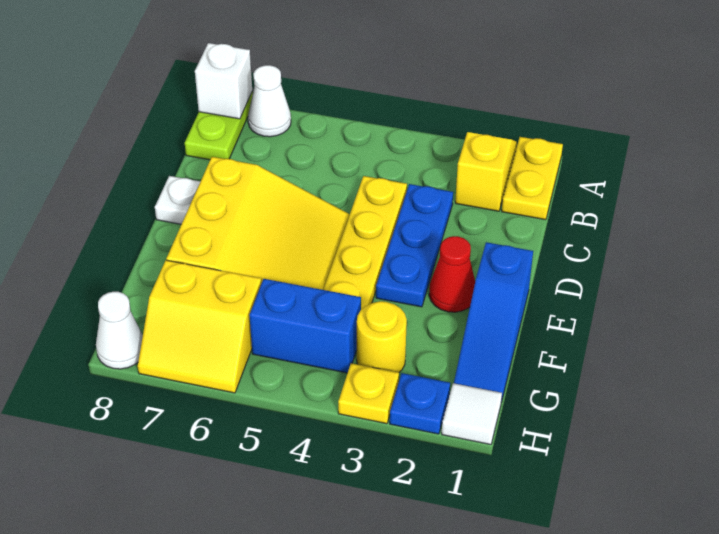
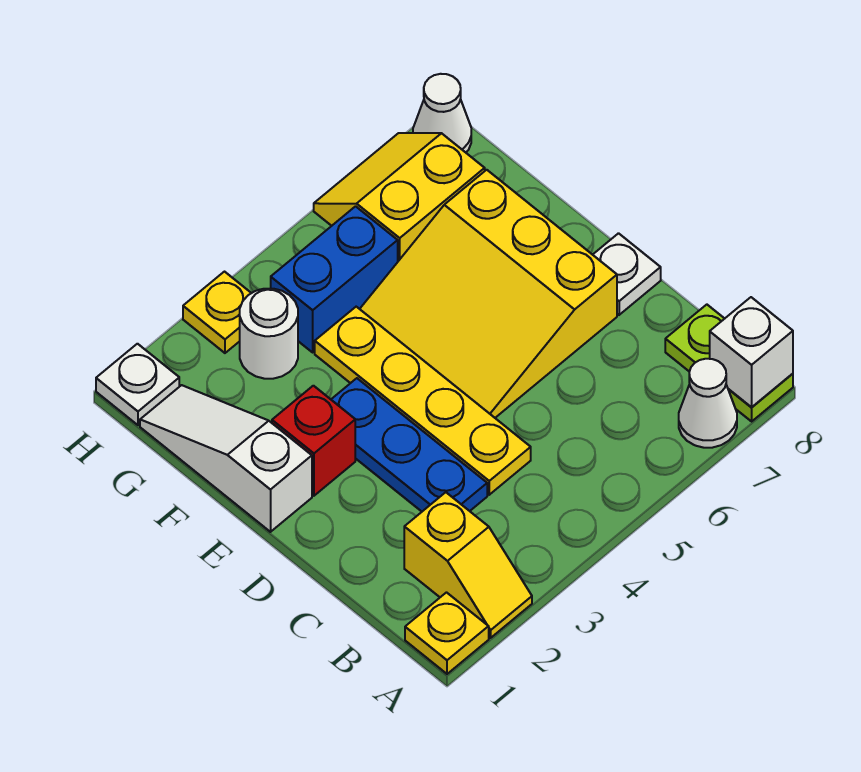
yellow 1x2 plate [502,137,563,220] -> yellow 1x1 plate [405,593,489,674]
blue 1x3 slope [454,242,533,402] -> white 1x3 slope [140,385,312,532]
red 1x1 cone [429,236,475,312] -> red 1x1 brick [272,386,355,496]
yellow 1x1 round brick [357,301,407,372] -> white 1x1 round brick [240,289,298,379]
white 1x1 tile [442,383,502,445] -> white 1x1 plate [96,344,179,425]
blue 1x1 plate [390,373,450,434] -> none

